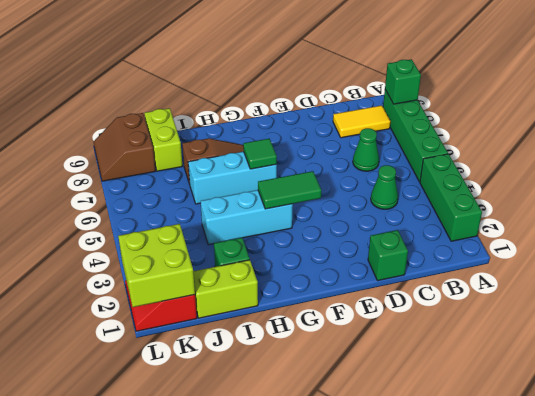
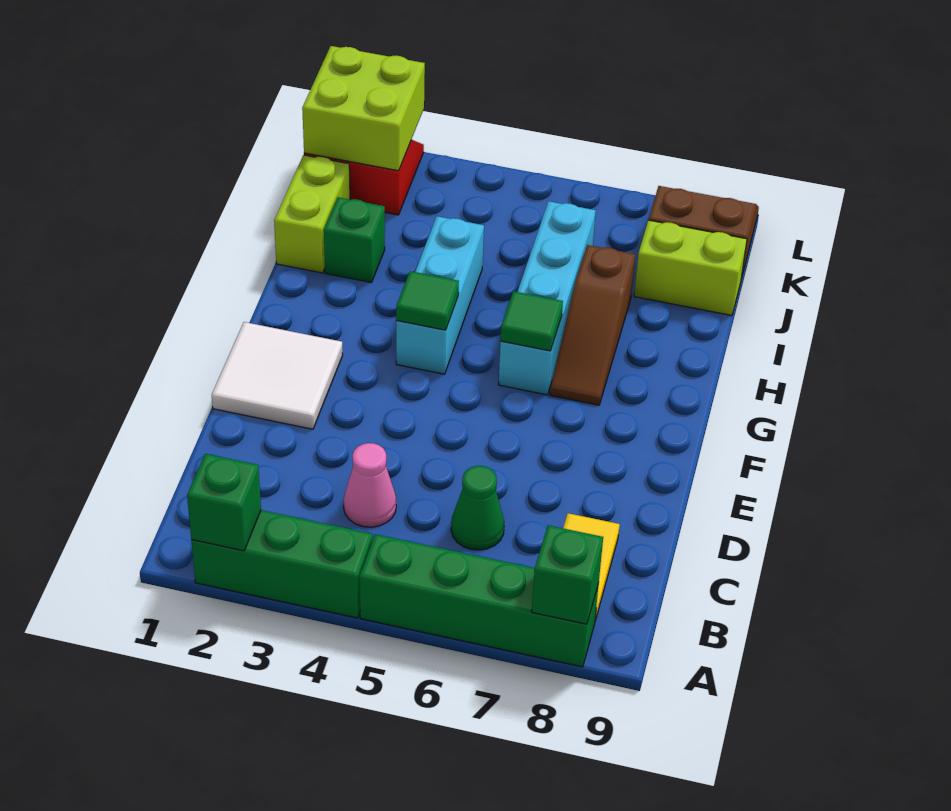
green 1x1 cone [371,165,398,209] -> pink 1x1 cone [343,443,396,527]
green 1x1 brick [368,230,408,281] -> green 1x1 brick moved to [187,454,261,551]
none -> white 2x2 tile [212,322,343,429]
green 1x2 tile [258,171,321,209] -> green 1x1 tile [396,271,459,330]
cyan 1x3 brick [188,152,277,204] -> cyan 1x4 brick [498,201,596,395]

